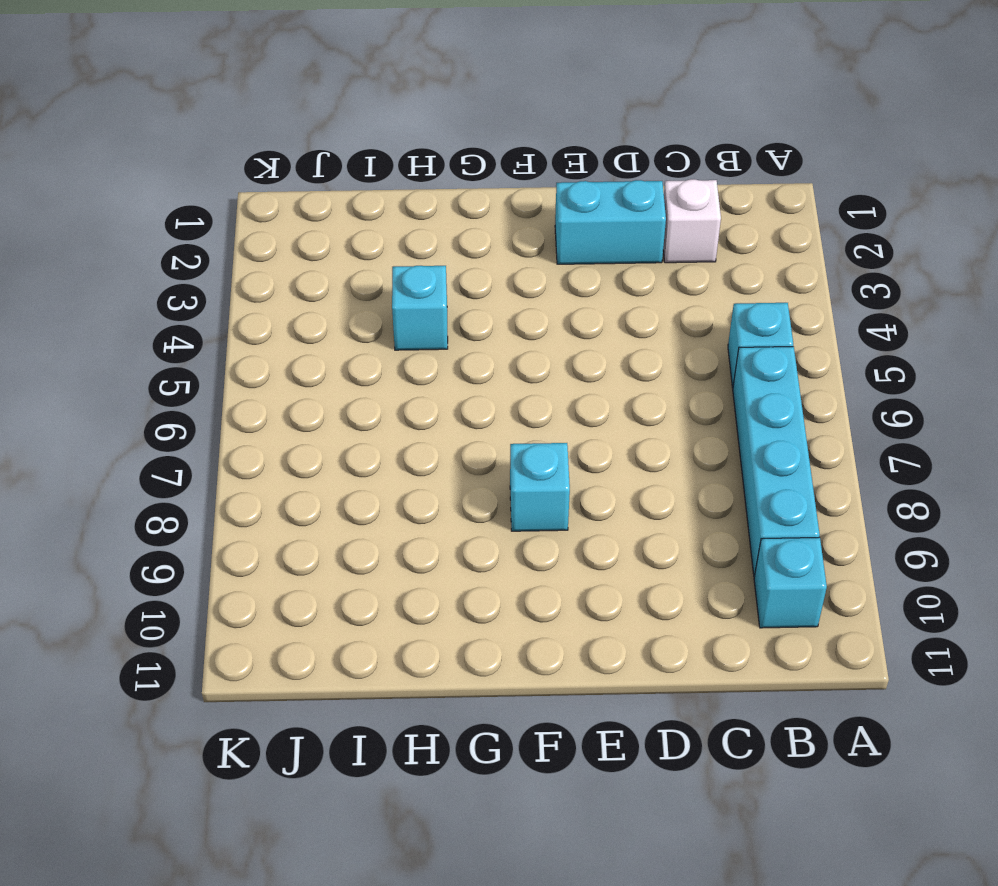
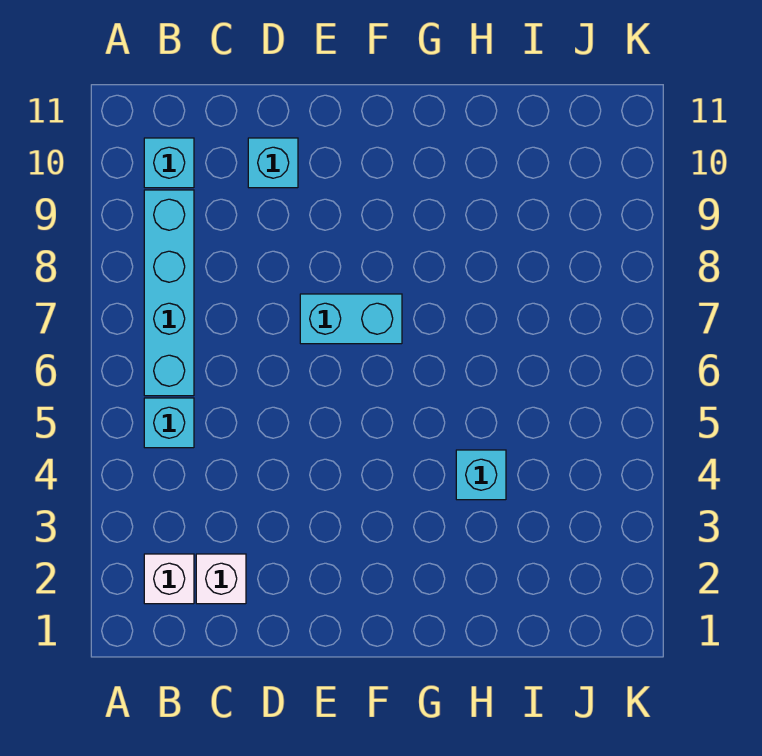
none -> white 1x1 brick [144,554,194,604]
cyan 1x2 brick [555,180,666,264] -> cyan 1x2 brick moved to [300,294,402,344]
cyan 1x1 brick [510,443,570,531] -> cyan 1x1 brick moved to [248,138,298,188]

